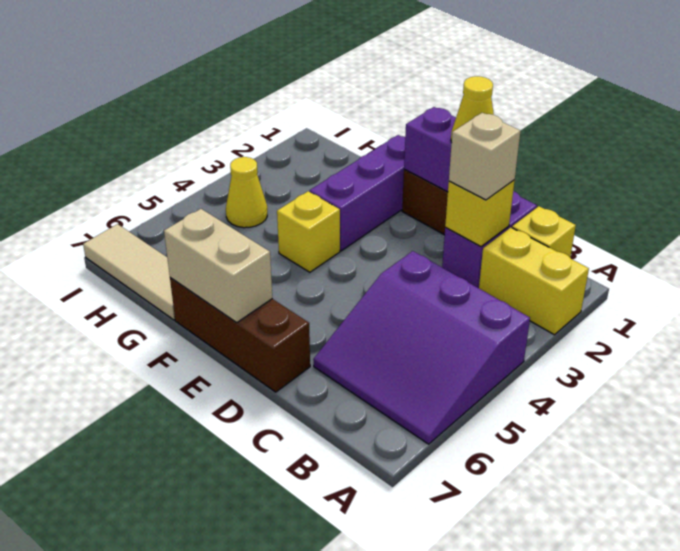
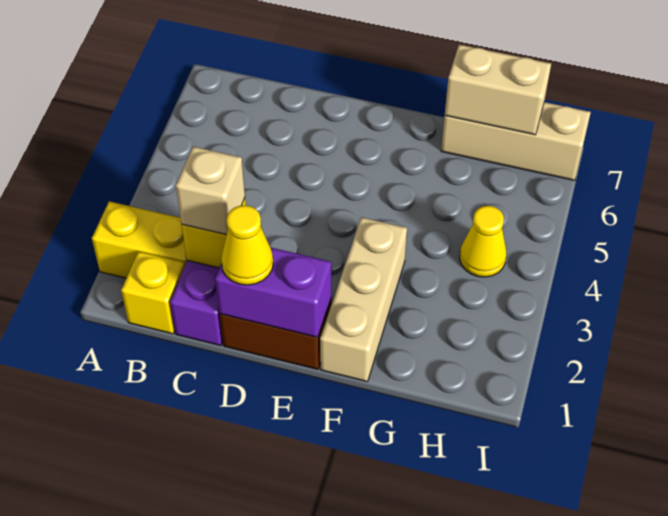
purple 3x3 slope [313,251,530,444] -> none
brown 1x3 brick [170,278,310,392] -> none
tan 1x2 brick [164,209,272,323] -> tan 1x2 brick moved to [445,45,551,135]
purple 1x3 brick [310,135,405,251] -> tan 1x3 brick [320,217,407,382]
yellow 1x1 brick [277,191,340,272] -> none
tan 1x3 tile [83,224,175,320] -> tan 1x3 brick [441,102,591,181]

